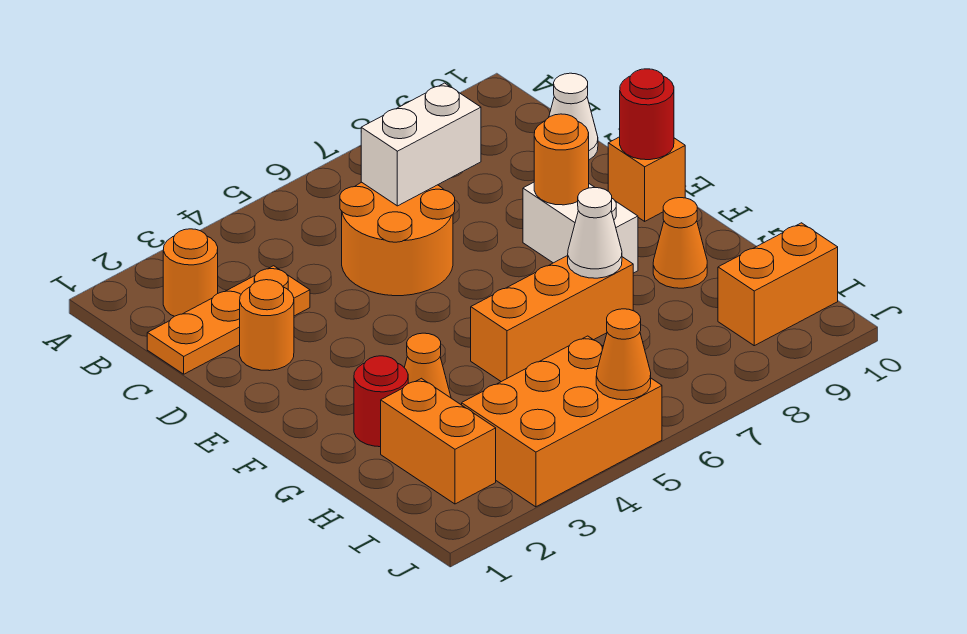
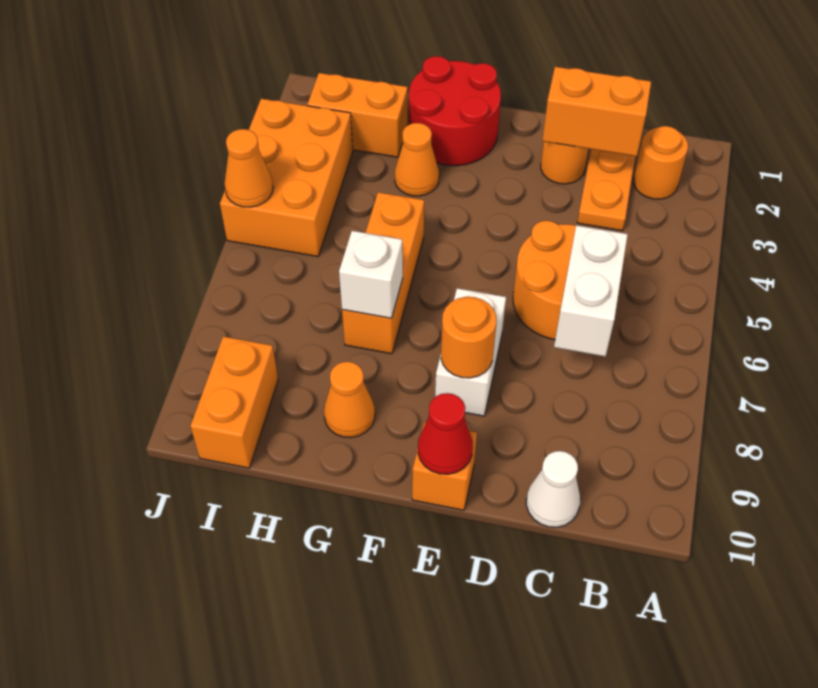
none -> orange 1x2 brick [542,67,651,156]
white 1x2 brick [523,182,638,273] -> white 1x2 brick turned to [435,288,506,416]
red 1x1 round brick [620,69,674,160] -> red 1x1 cone [418,393,473,474]
red 1x1 round brick [354,356,408,447] -> red 2x2 round brick [409,56,501,166]
white 1x1 cone [568,188,622,278] -> white 1x1 brick [339,231,403,318]

